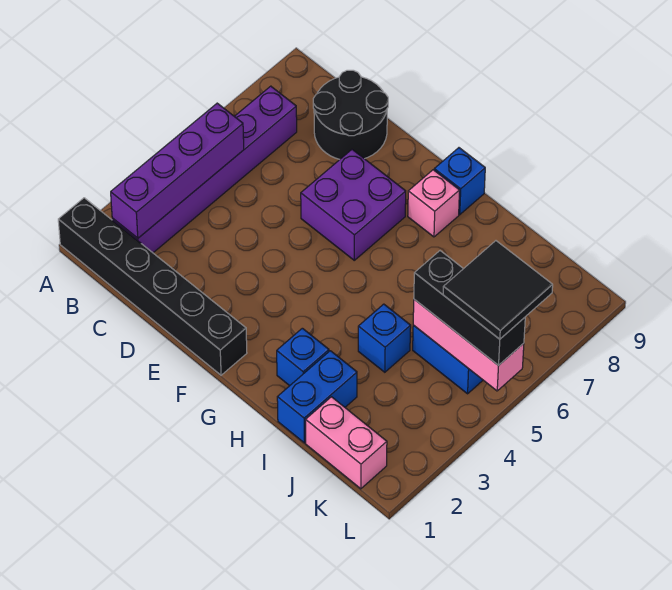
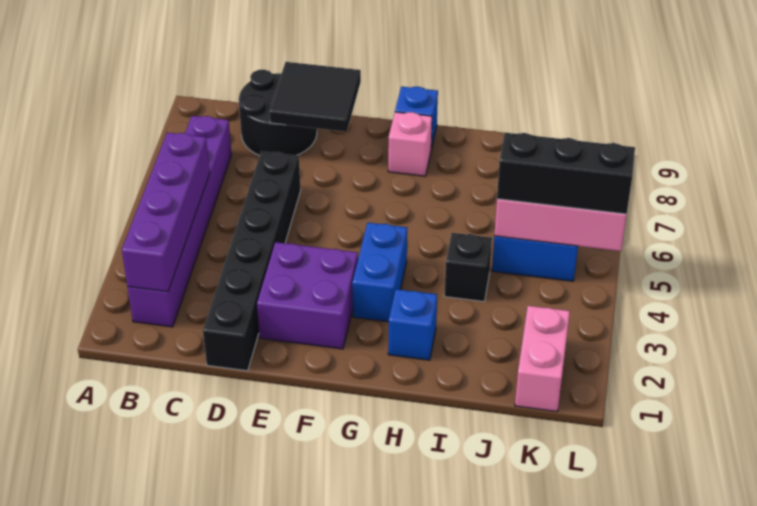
black 1x6 brick [58,198,247,375] -> black 1x6 brick turned to [203,151,301,371]
purple 2x2 brick [301,150,406,260] -> purple 2x2 brick moved to [257,242,358,349]
blue 1x2 brick [277,351,357,443] -> blue 1x2 brick moved to [352,223,407,322]
blue 1x1 brick [358,304,411,372] -> black 1x1 brick [444,233,492,302]
pink 1x2 brick [306,397,387,489] -> pink 1x2 brick turned to [515,306,570,412]
black 2x2 tile [443,241,553,339] -> black 2x2 tile moved to [269,62,361,132]

